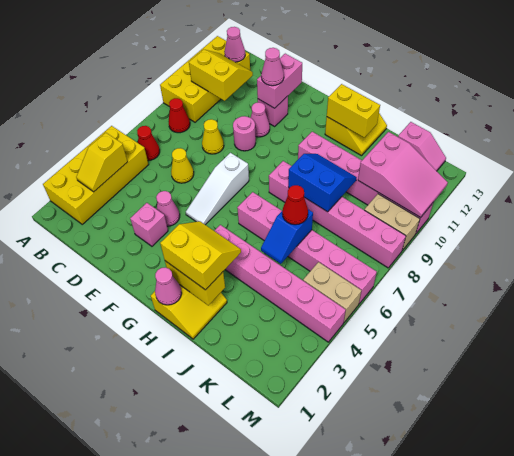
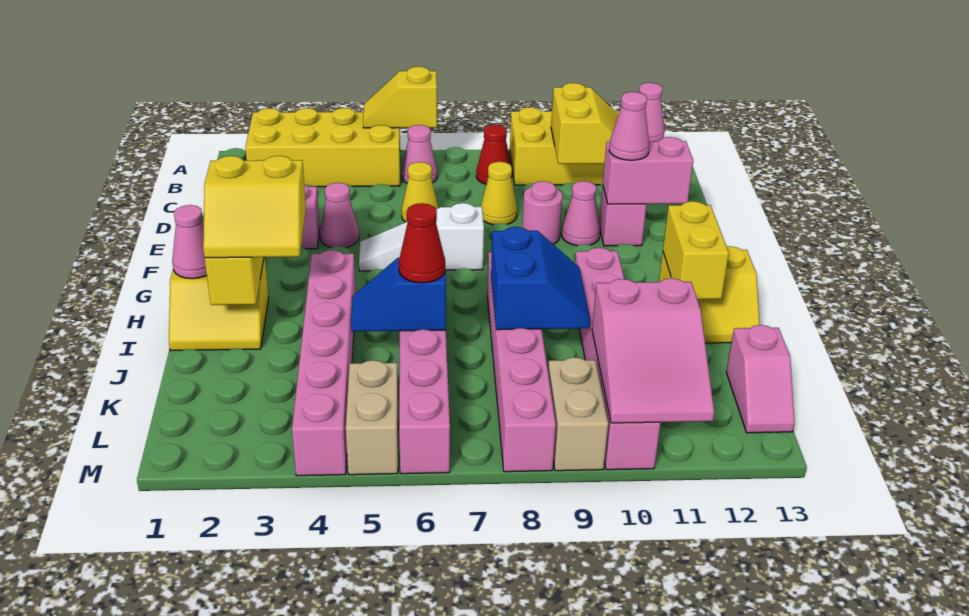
yellow 1x2 slope [76,133,128,192] -> yellow 1x2 slope moved to [363,67,437,128]
red 1x1 cone [137,126,160,161] -> pink 1x1 cone [402,125,437,183]
yellow 2x2 slope [160,221,241,290] -> yellow 2x2 slope turned to [203,156,306,258]

